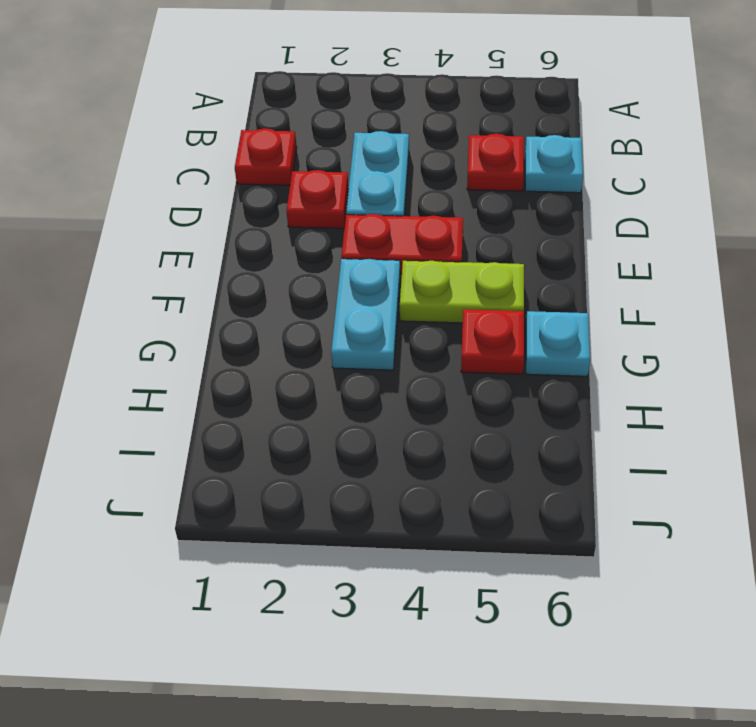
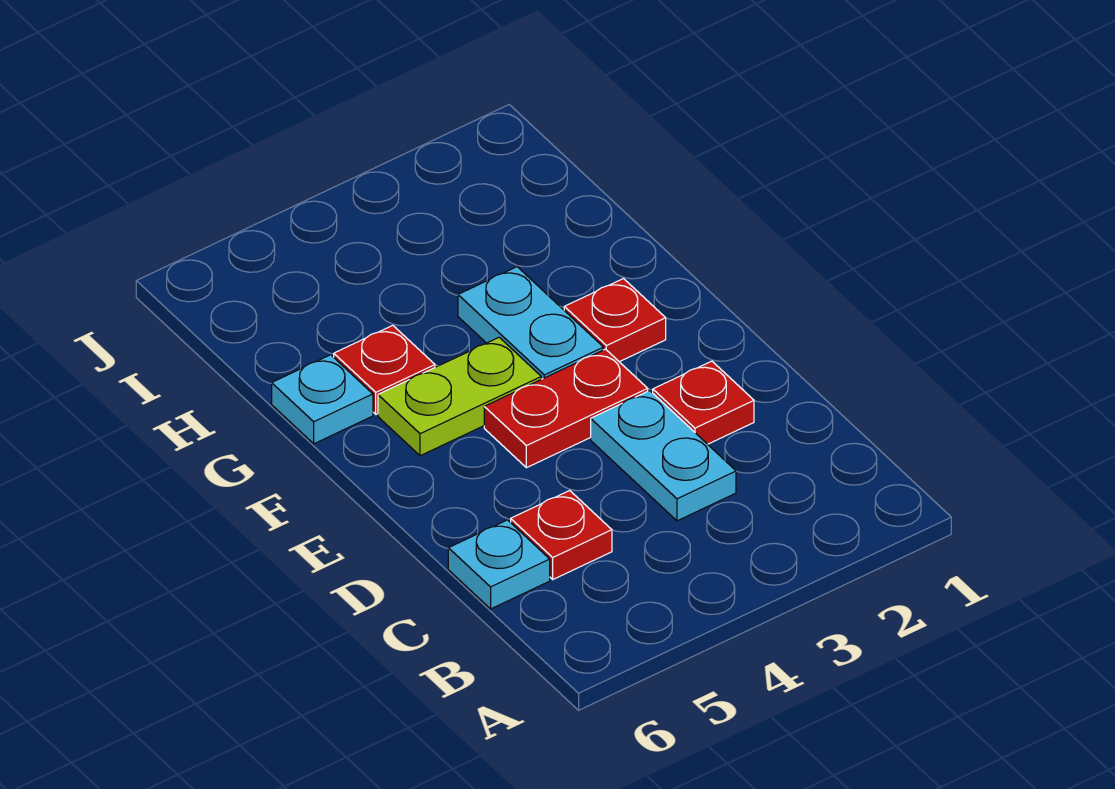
red 1x1 plate [235,129,297,185] -> red 1x1 plate moved to [564,279,666,362]

